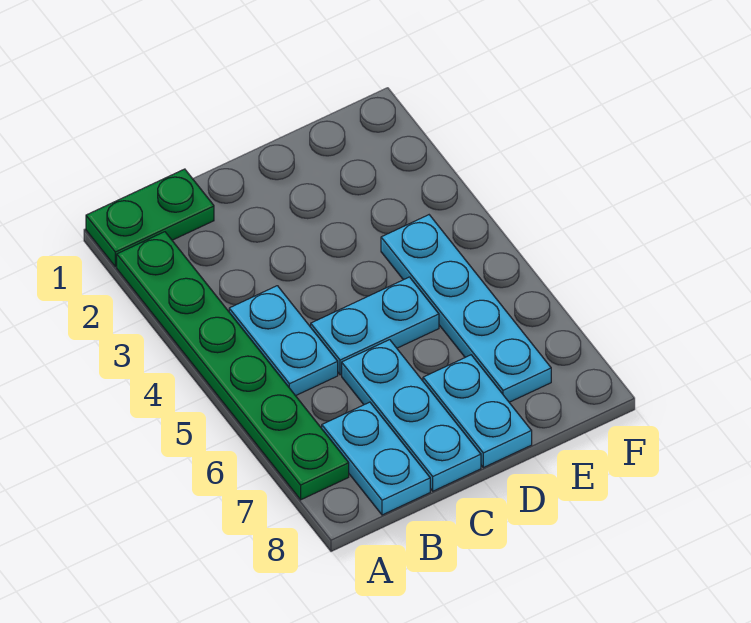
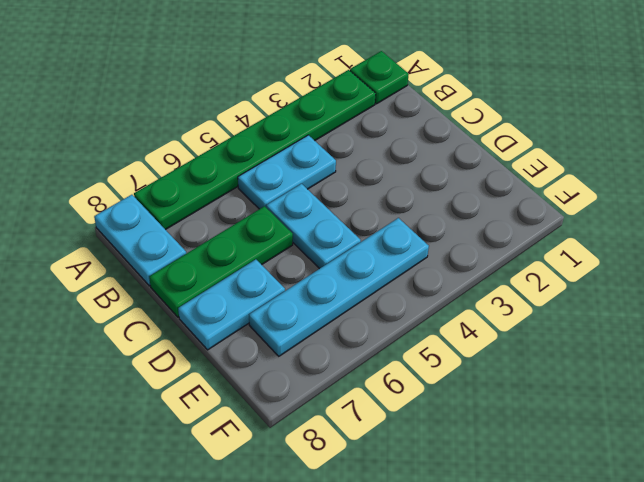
green 1x2 plate [86,169,214,267] -> green 1x1 plate [350,51,409,104]
cyan 1x2 plate [322,402,430,515] -> cyan 1x2 plate turned to [94,195,186,286]
cyan 1x3 plate [342,340,481,491] -> green 1x3 plate [149,206,293,317]

